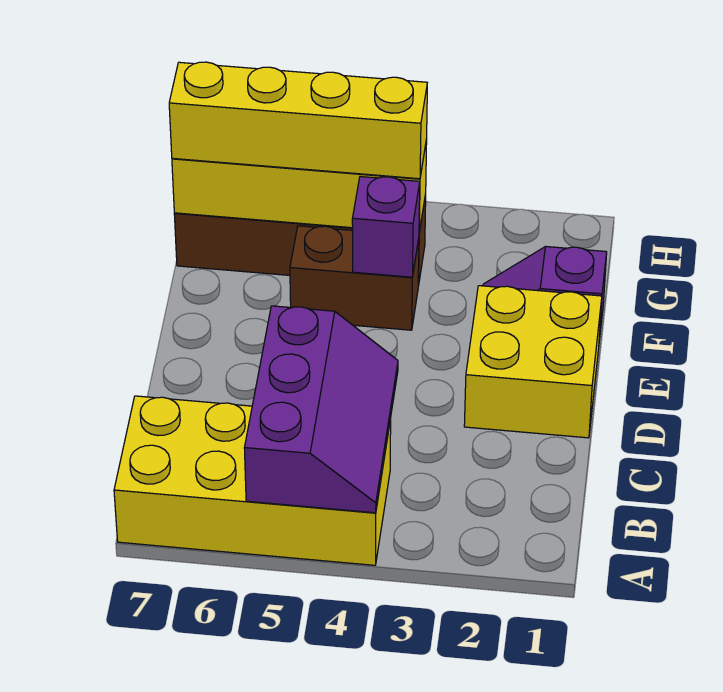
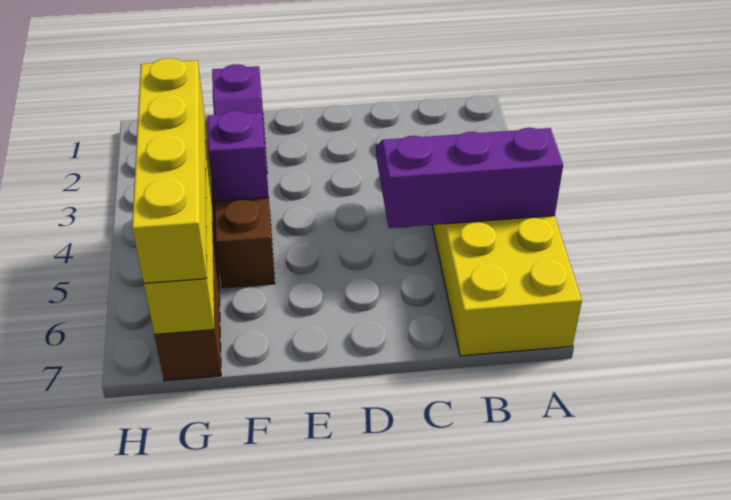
yellow 2x2 brick [464,286,602,438] -> none

